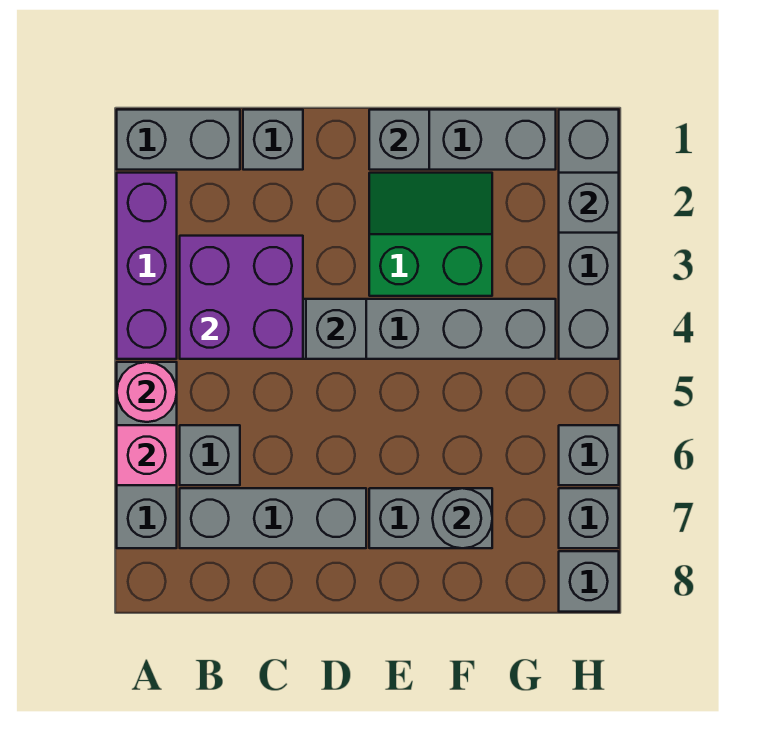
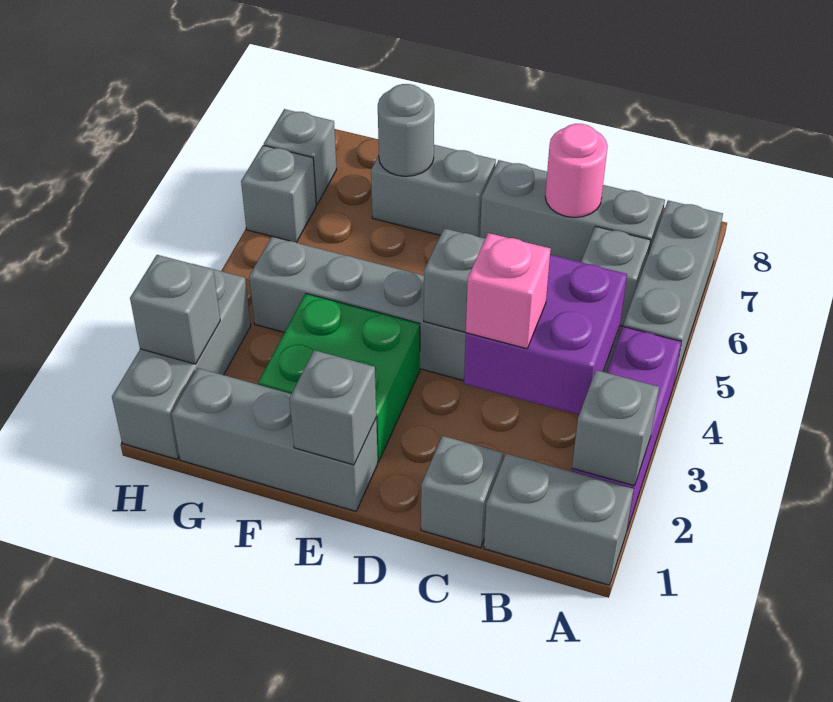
pink 1x1 round brick [117,362,177,422] -> pink 1x1 round brick moved to [545,124,608,218]
pink 1x1 brick [117,425,177,485] -> pink 1x1 brick moved to [466,233,551,349]
green 2x2 slope [369,173,492,296] -> green 2x2 brick [258,293,420,462]
grey 1x4 brick [559,110,619,359] -> grey 1x3 brick [112,266,251,459]
grey 1x1 brick [559,551,619,612] -> grey 1x1 brick moved to [572,370,659,486]

